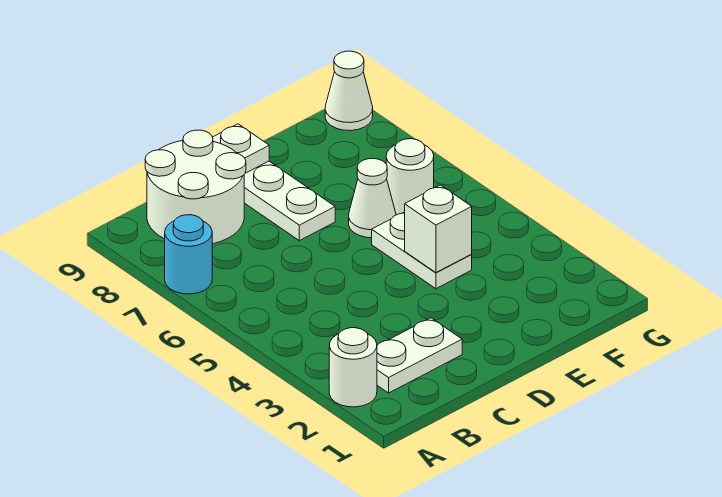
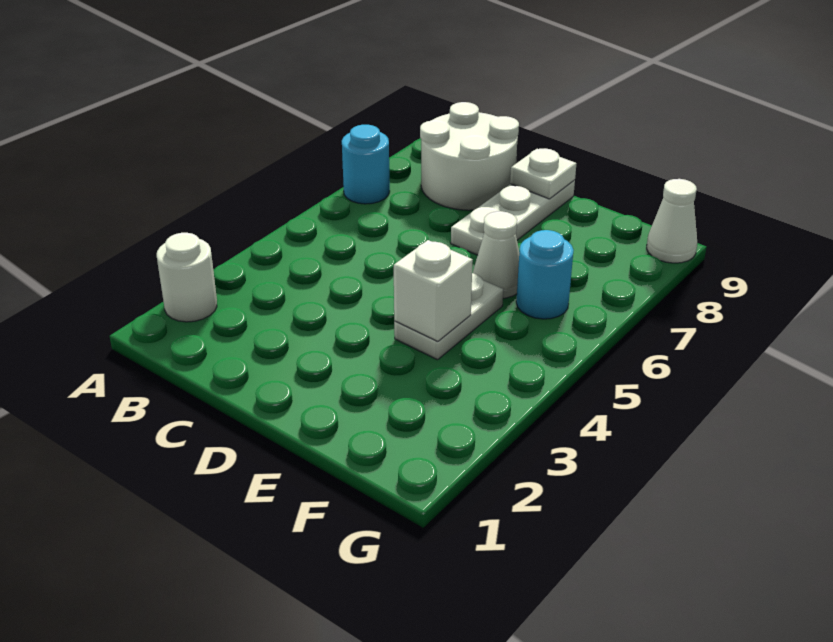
white 1x2 plate [377,318,462,393] -> none
white 1x1 round brick [386,139,434,215] -> cyan 1x1 round brick [516,230,573,319]

